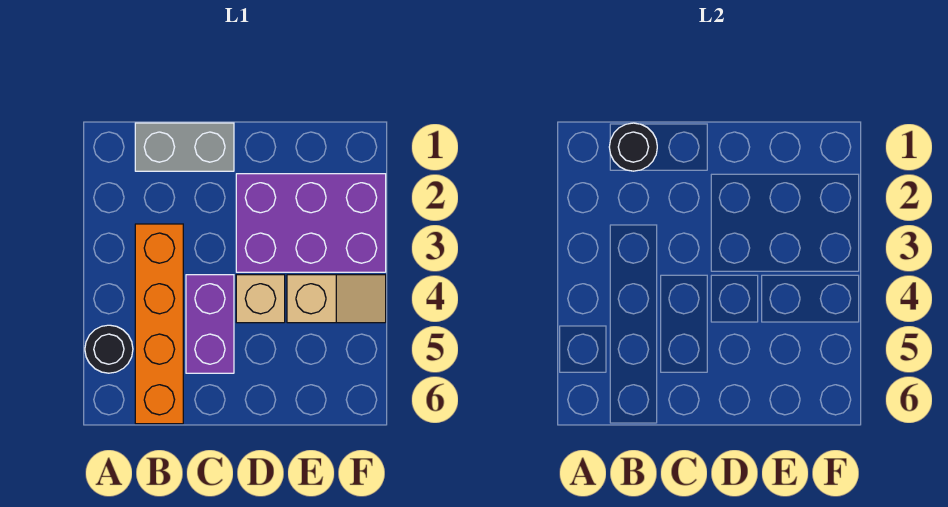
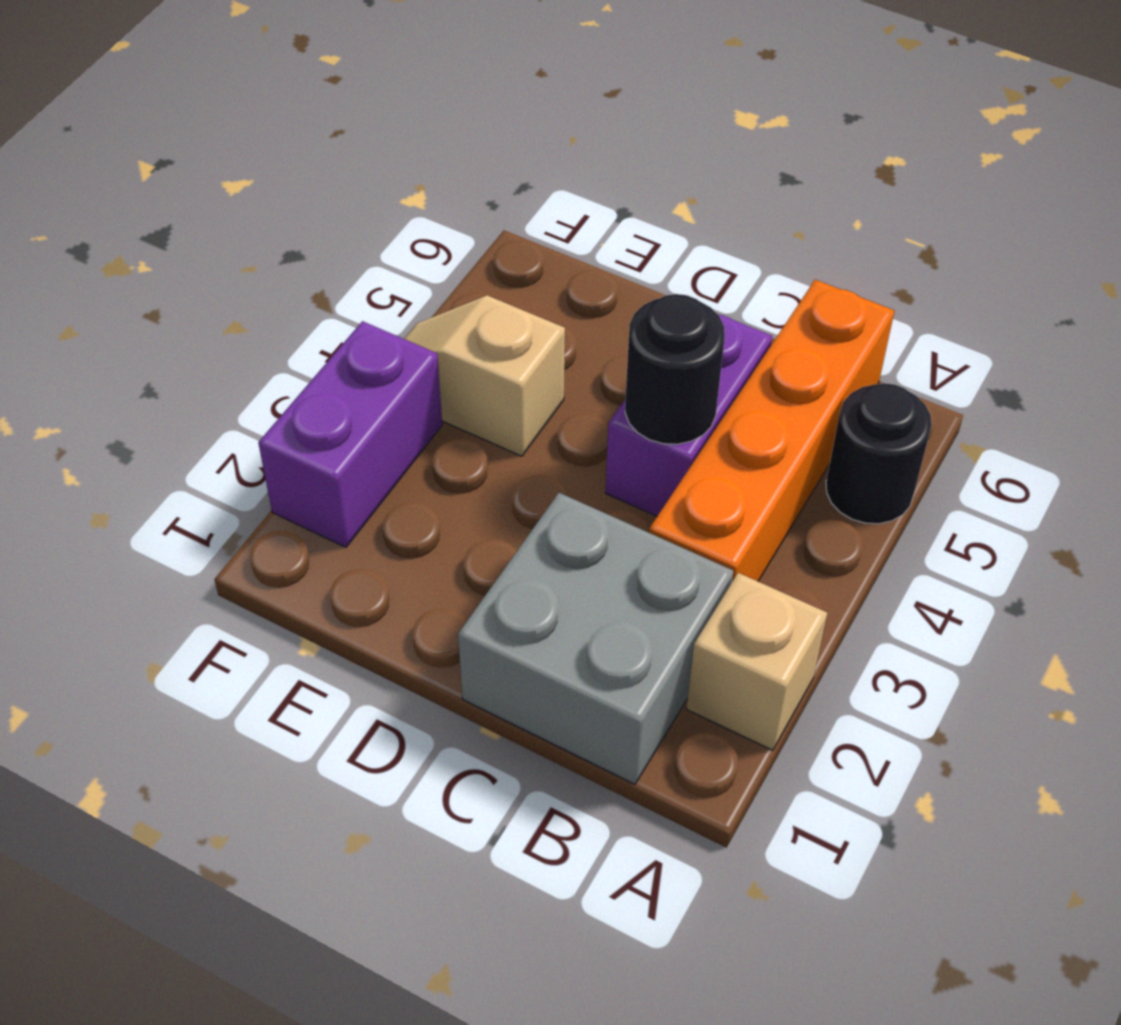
grey 1x2 brick [135,123,234,171] -> grey 2x2 brick [458,493,734,784]
black 1x1 round brick [609,123,657,171] -> black 1x1 round brick moved to [625,294,725,444]
purple 2x3 brick [236,174,386,272] -> purple 1x2 brick [258,321,442,547]
tan 1x1 brick [236,275,285,323] -> tan 1x1 brick moved to [686,573,827,750]

